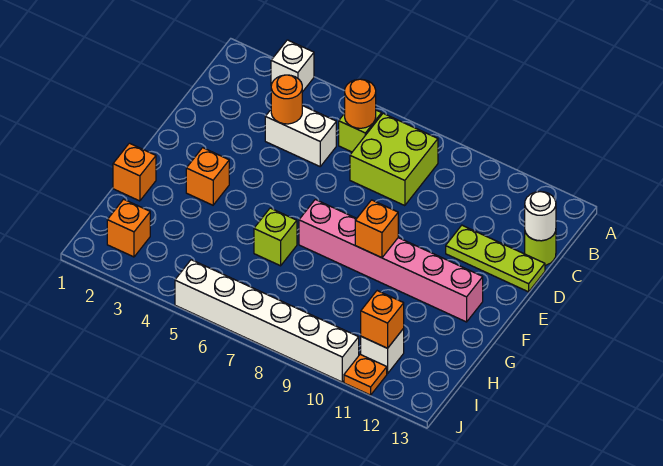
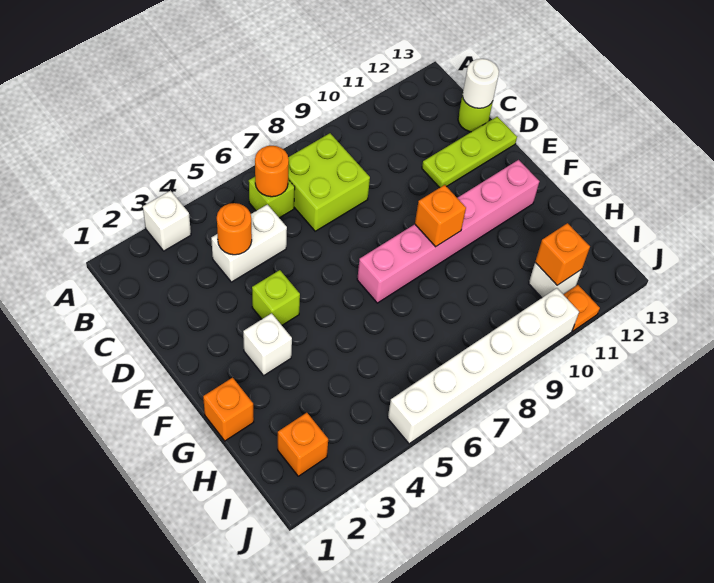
orange 1x1 brick [186,148,229,205] -> white 1x1 brick [243,313,292,375]
lime 1x1 brick [254,208,297,266] -> lime 1x1 brick moved to [252,270,300,325]

